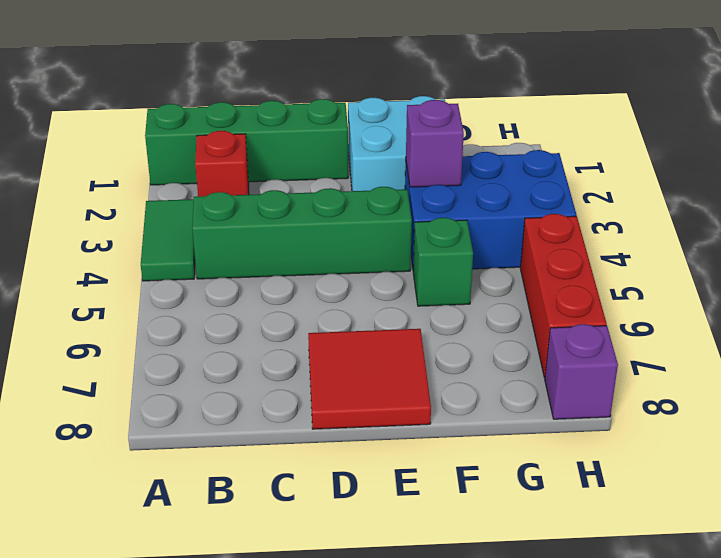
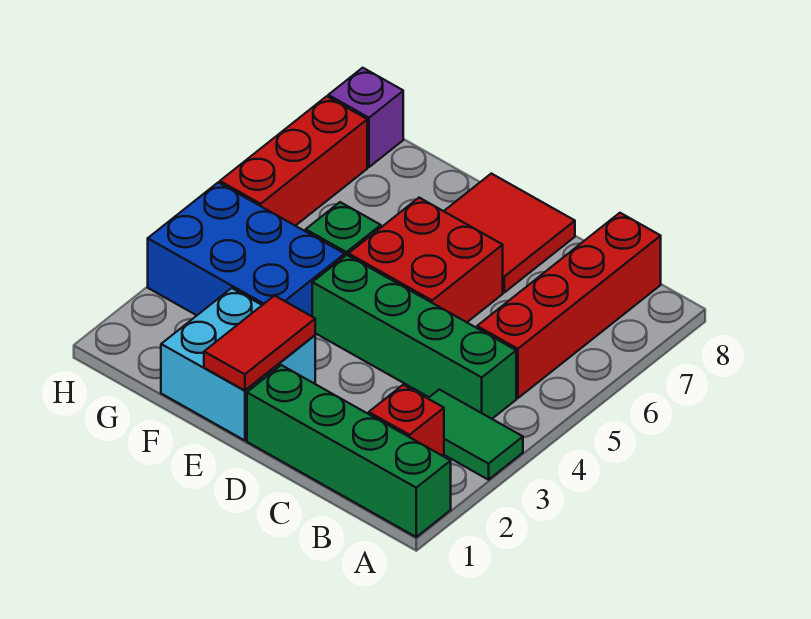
green 1x2 tile [141,199,195,281] -> green 1x2 tile turned to [428,389,523,480]
none -> red 1x4 brick [477,213,661,398]
none -> red 2x2 brick [349,198,503,322]
none -> red 1x2 tile [204,296,315,390]
purple 1x1 brick [406,100,464,187] -> none

